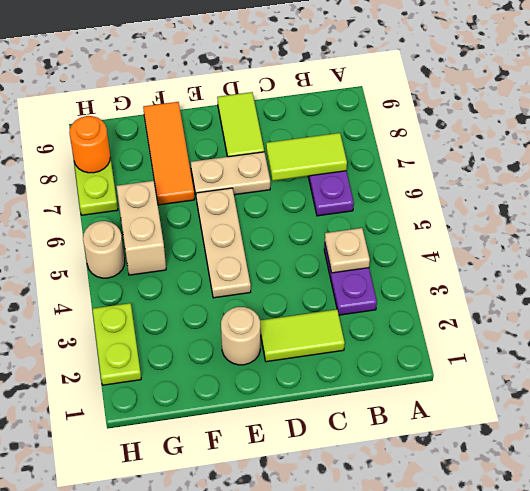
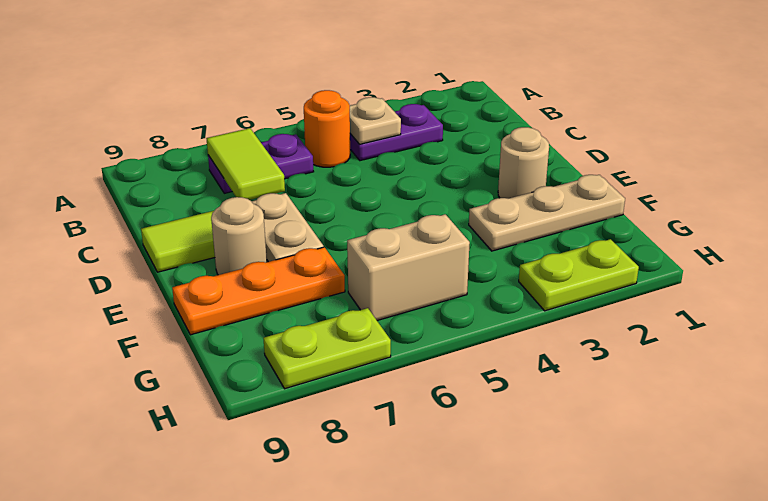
lime 1x2 tile [260,309,345,362] -> none
tan 1x3 plate [196,188,251,298] -> tan 1x3 plate moved to [469,175,625,251]
orange 1x3 tile [143,102,194,205] -> orange 1x3 plate [172,247,345,335]
tan 1x1 round brick [83,221,125,278] -> tan 1x1 round brick moved to [211,197,267,275]
orange 1x1 round brick [69,116,110,173] -> orange 1x1 round brick moved to [304,90,350,167]

